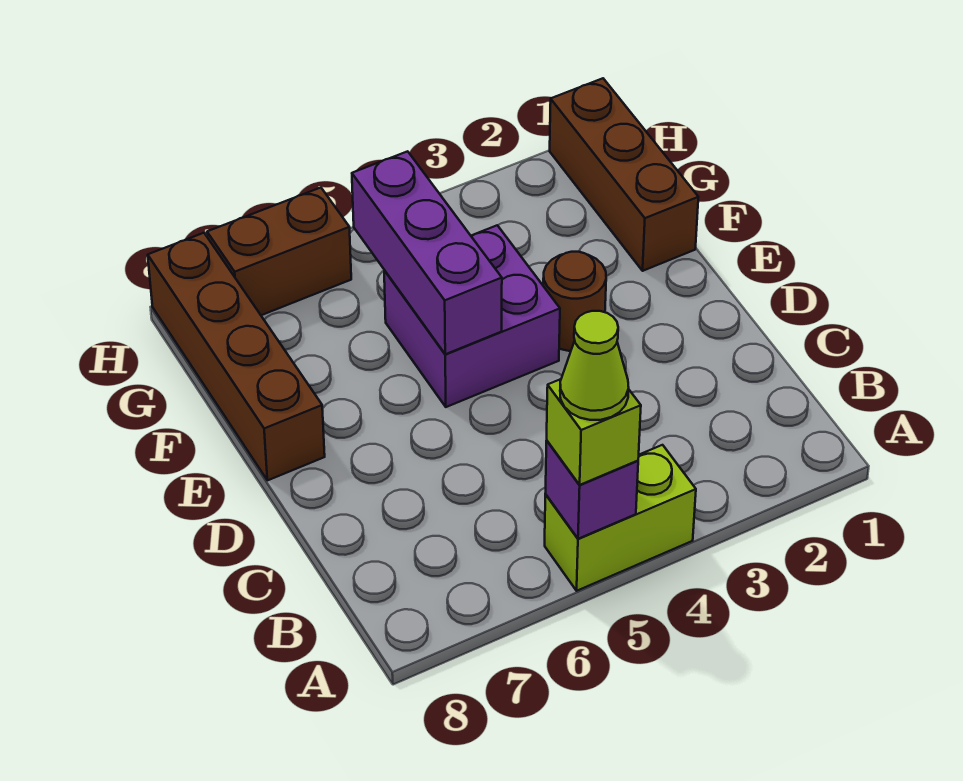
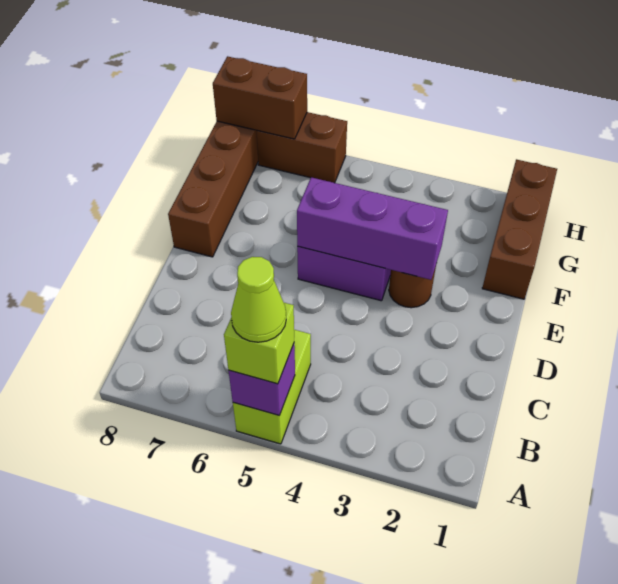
lime 1x2 brick [545,445,696,591] -> lime 1x2 brick turned to [233,330,311,444]
purple 1x3 brick [352,151,502,354] -> purple 1x3 brick turned to [297,177,448,280]
none -> brown 1x2 brick [213,56,307,139]

